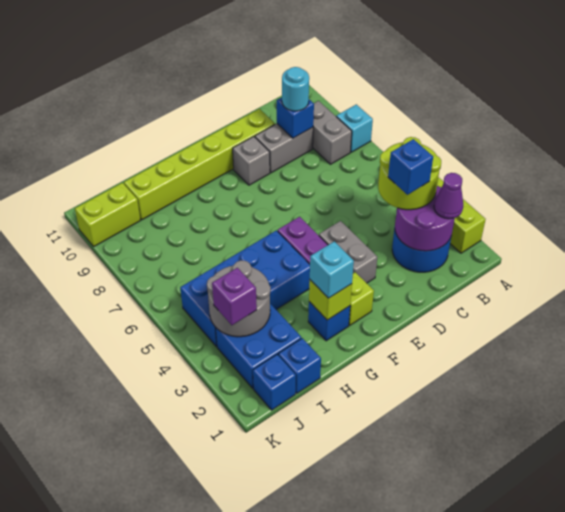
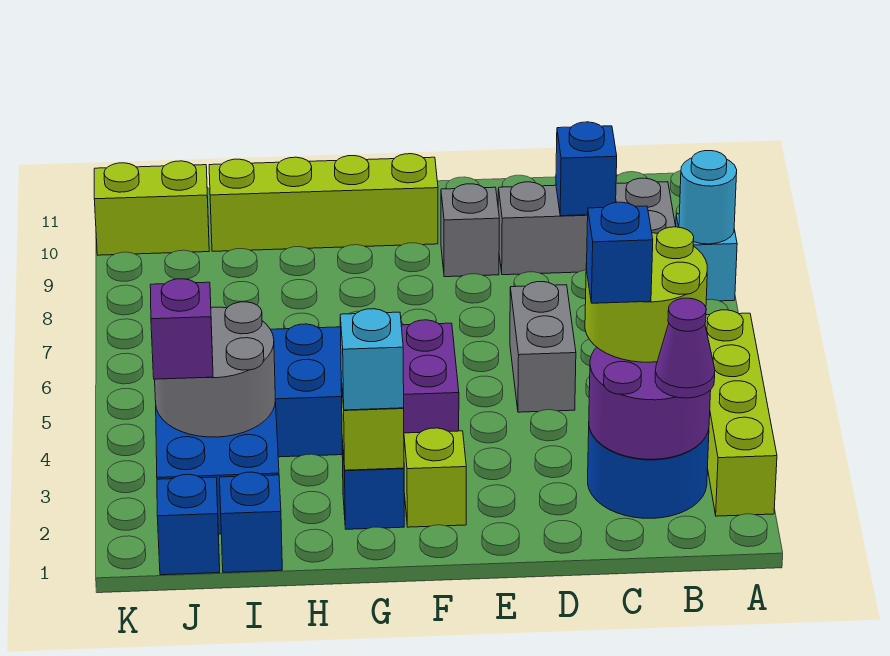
cyan 1x1 round brick [282,67,309,111] -> cyan 1x1 round brick moved to [679,151,737,244]
lime 1x6 brick [124,109,275,220] -> lime 1x4 brick [209,154,438,251]
grey 1x2 brick [319,221,377,283] -> grey 1x2 brick moved to [510,282,576,412]

